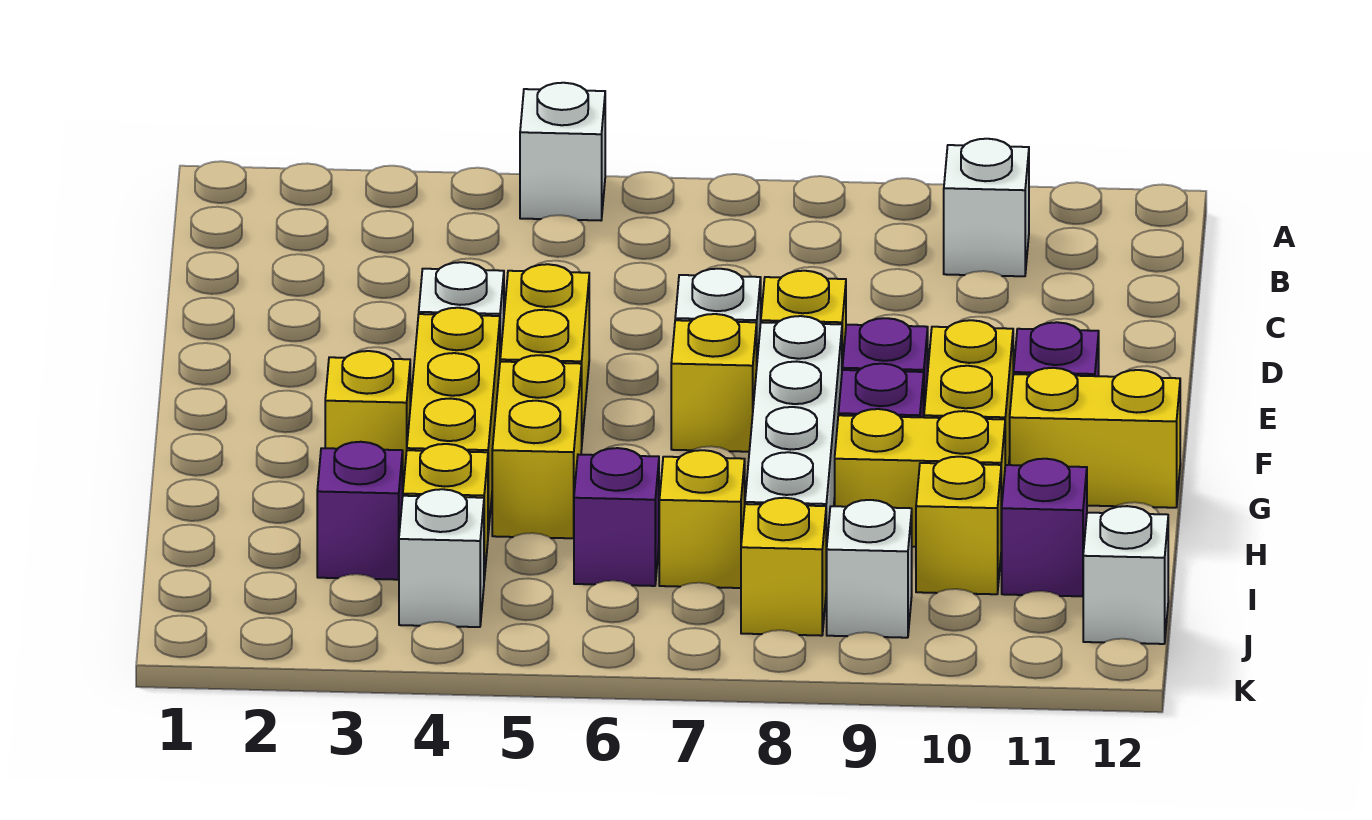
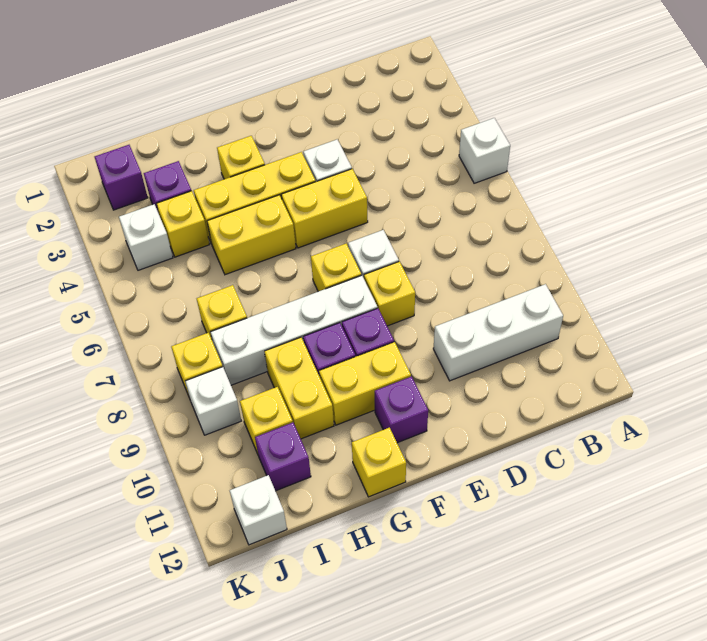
white 1x1 brick [944,139,1029,276] -> white 1x3 brick [433,284,563,381]
yellow 1x2 brick [1010,368,1180,508] -> yellow 1x1 brick [352,428,406,497]
purple 1x1 brick [574,448,659,586] -> purple 1x1 brick moved to [95,145,148,210]

